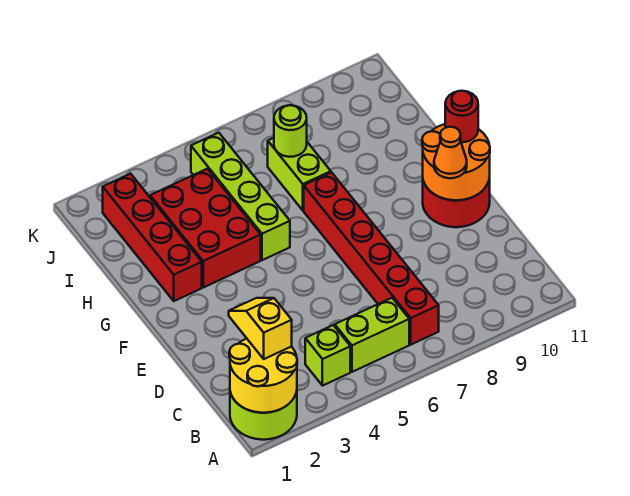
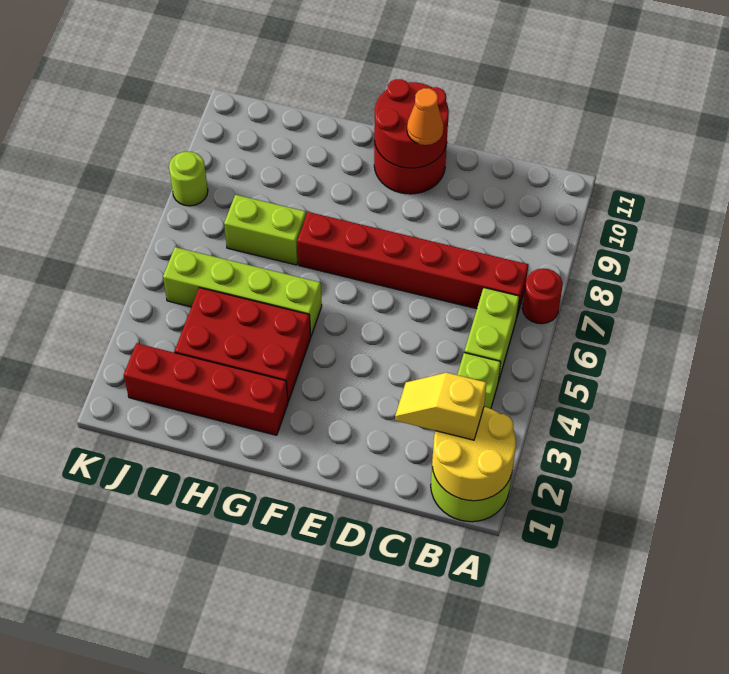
orange 2x2 round brick [422,124,490,200] -> red 2x2 round brick [374,79,449,168]
red 1x1 round brick [445,91,478,142] -> red 1x1 round brick moved to [522,268,563,324]
lime 1x1 round brick [274,105,307,157] -> lime 1x1 round brick moved to [169,151,208,206]

